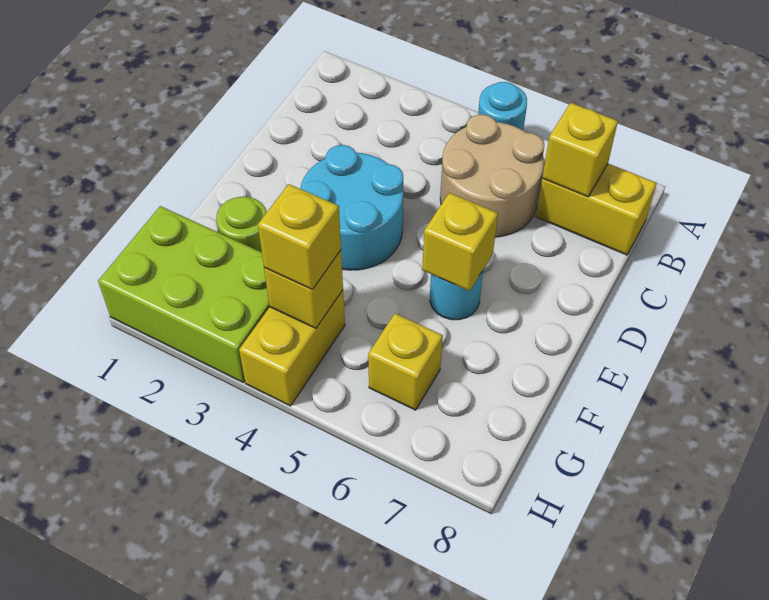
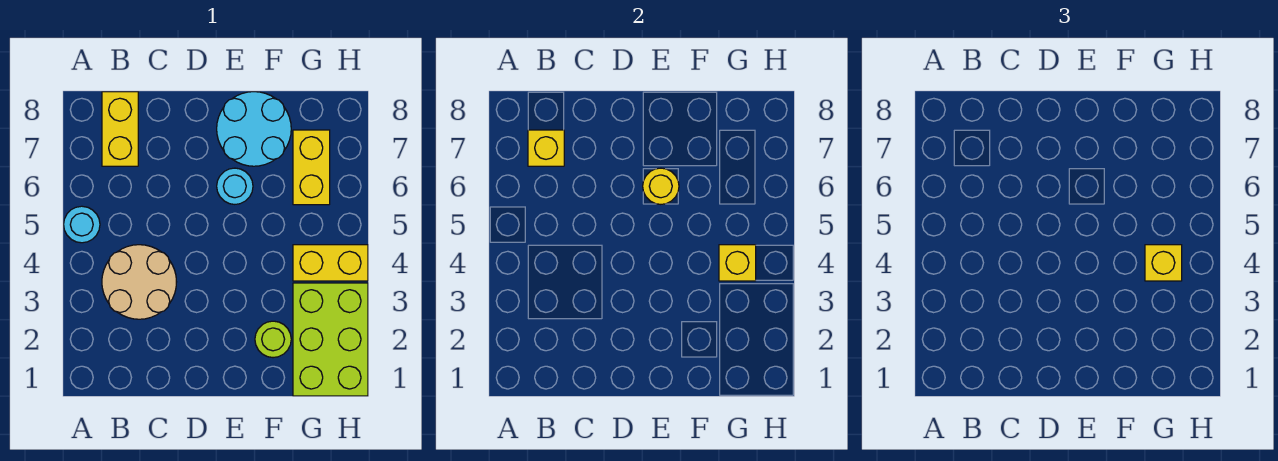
tan 2x2 round brick [440,115,544,237] -> tan 2x2 round brick moved to [102,245,176,319]
cyan 2x2 round brick [300,145,403,270] -> cyan 2x2 round brick moved to [217,92,291,166]
yellow 1x1 brick [422,193,498,291] -> yellow 1x1 round brick [643,168,679,204]
yellow 1x1 brick [368,314,443,410] -> yellow 1x2 brick [293,130,330,205]

